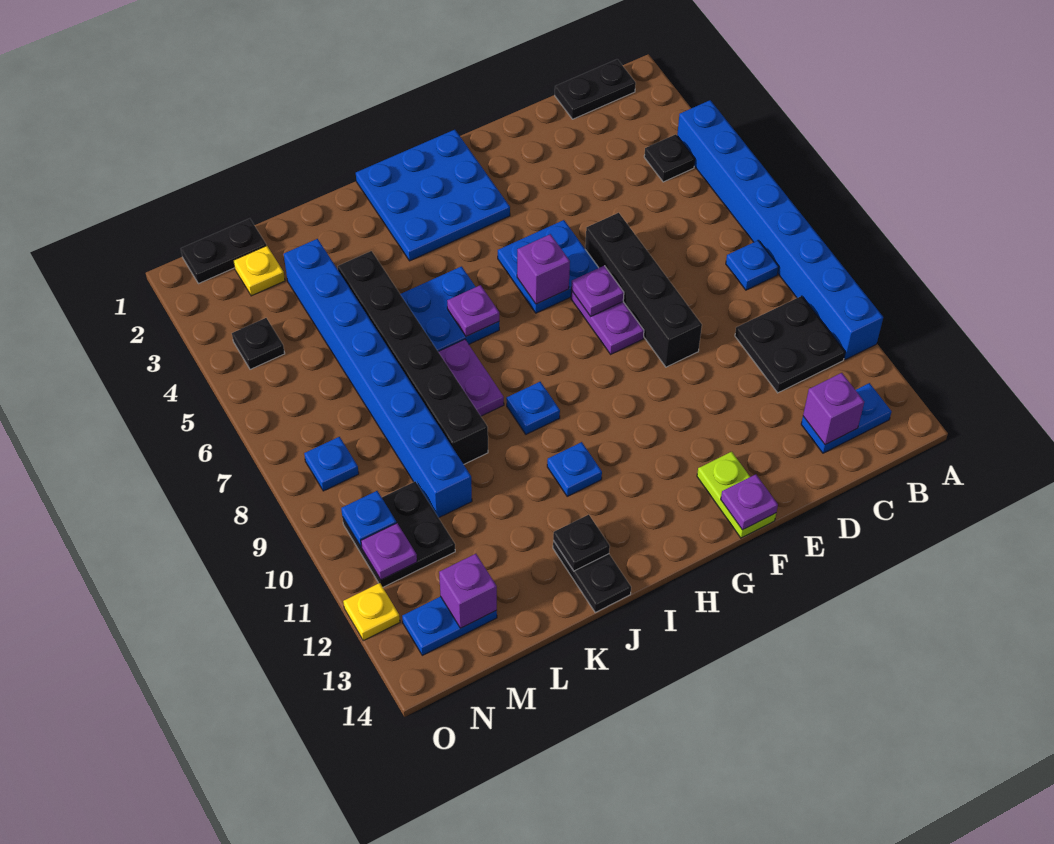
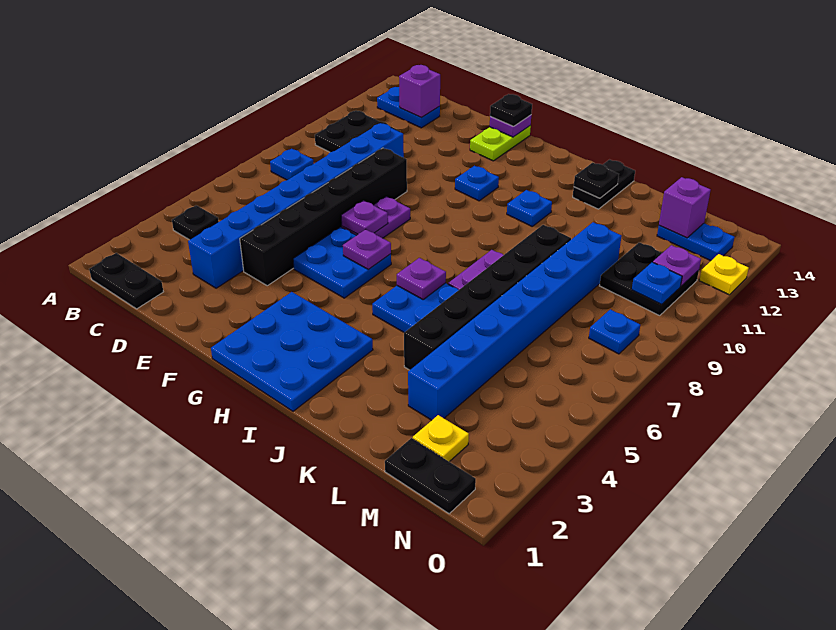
blue 1x8 brick [677,100,883,360] -> blue 1x8 brick moved to [188,123,404,288]
black 1x4 brick [585,213,702,367] -> black 1x6 brick [240,148,407,286]
purple 1x1 brick [517,234,570,304] -> purple 1x1 plate [343,229,391,270]
blue 1x1 plate [506,382,560,434] -> blue 1x1 plate moved to [455,166,499,201]
black 1x1 plate [232,318,285,369] -> black 1x1 plate moved to [490,94,532,126]

